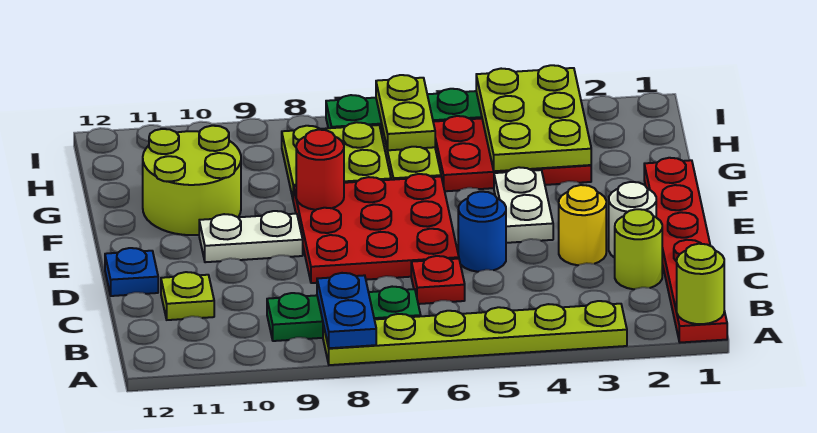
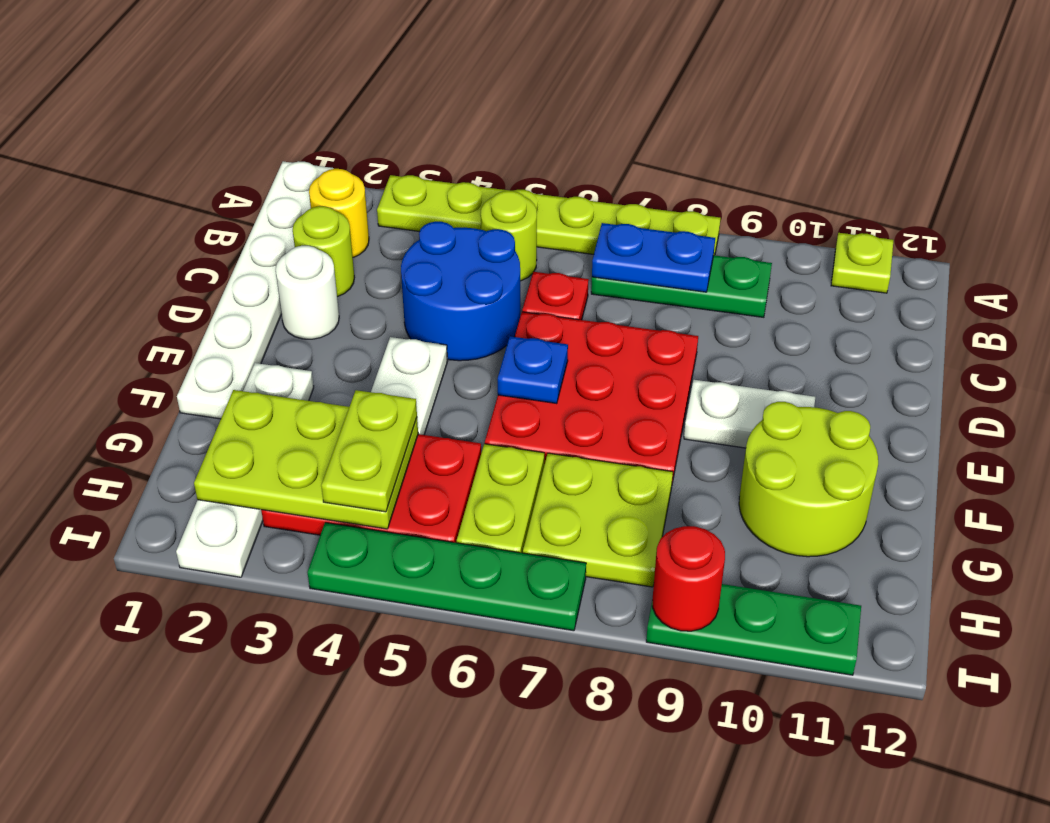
red 1x6 plate [644,158,727,343] -> white 1x6 plate [177,161,334,419]
lime 1x1 round brick [677,244,724,324] -> lime 1x1 round brick moved to [481,191,537,281]
blue 1x2 plate [317,273,376,348] -> blue 1x2 plate turned to [592,223,715,292]
lime 1x1 plate [161,272,214,320] -> lime 1x1 plate moved to [831,233,894,293]
yellow 1x1 round brick [559,185,606,265] -> yellow 1x1 round brick moved to [309,169,369,257]
blue 1x1 round brick [458,192,506,272] -> blue 2x2 round brick [401,222,520,361]
blue 1x1 plate [105,248,158,296] -> blue 1x1 plate moved to [498,336,568,404]
none -> white 1x4 plate [176,363,314,577]
red 1x1 round brick [296,130,344,210] -> red 1x1 round brick moved to [652,526,725,631]
lime 2x3 plate [476,65,591,171] -> lime 2x3 plate turned to [194,390,418,529]
lime 1x2 plate [376,75,435,150] -> lime 1x2 plate moved to [321,390,417,512]
none -> green 1x3 plate [646,584,861,675]

